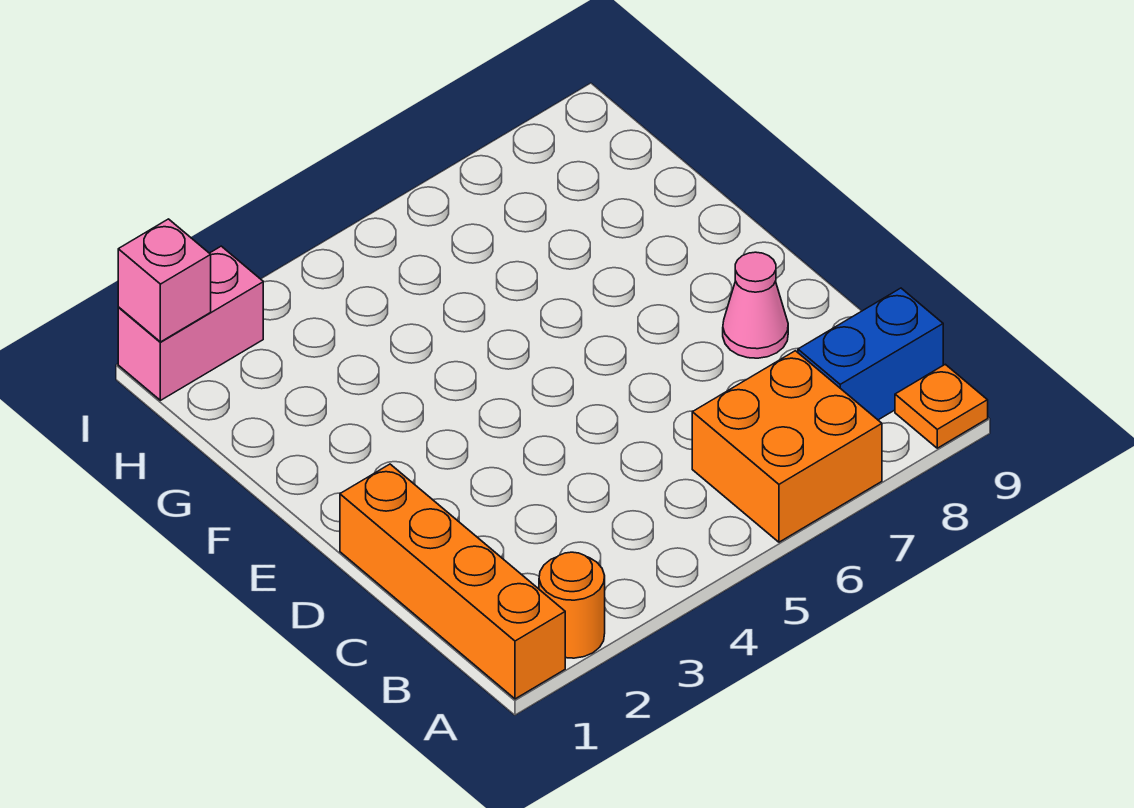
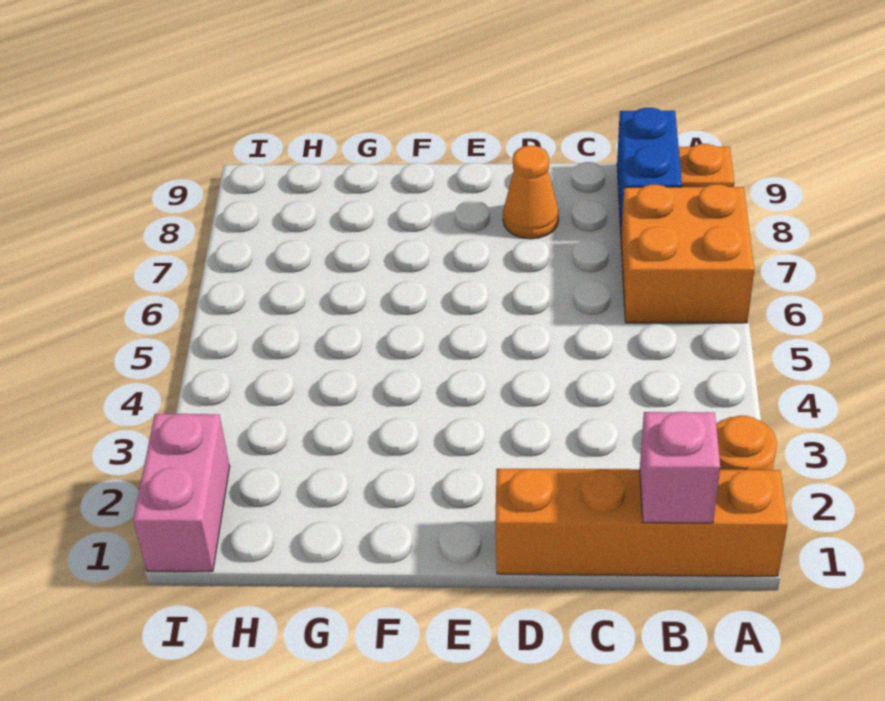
pink 1x1 cone [723,252,788,358] -> orange 1x1 cone [503,146,559,239]
pink 1x1 brick [118,219,211,342] -> pink 1x1 brick moved to [640,412,720,523]

